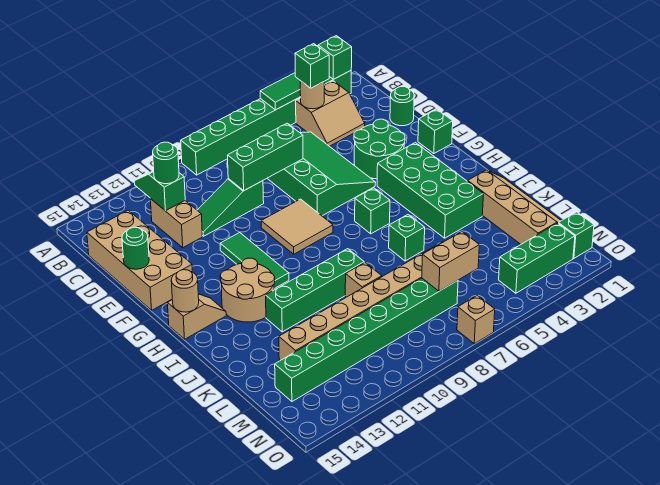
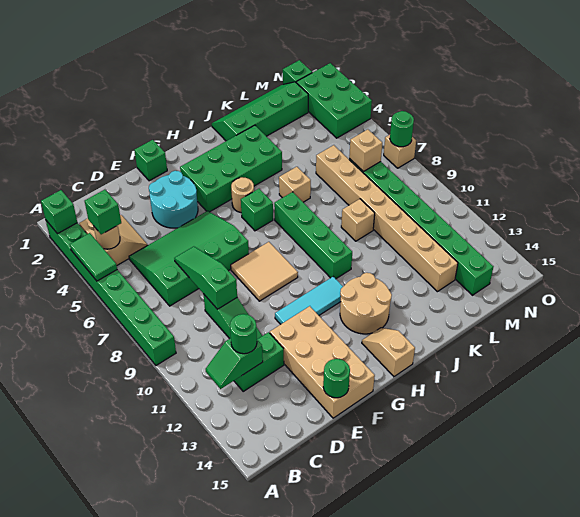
tan 1x2 brick [150,199,202,247] -> green 1x2 brick [234,332,284,391]
tan 2x4 brick [87,210,192,310] -> tan 2x4 brick turned to [270,306,375,418]
green 1x1 round brick [390,86,414,126] -> green 1x1 round brick moved to [390,111,414,147]
green 1x3 brick [228,123,303,190] -> green 1x3 slope [174,247,237,309]
green 2x2 round brick [354,119,405,179] -> cyan 2x2 round brick [149,171,198,228]
green 1x3 tile [220,233,289,289] -> cyan 1x3 tile [275,277,343,324]
tan 1x1 round brick [171,270,199,312] -> tan 1x1 round brick moved to [231,177,254,212]
tan 2x4 slope [468,170,561,244] -> green 2x4 slope [212,82,308,141]
green 1x1 brick [389,215,425,261] -> tan 1x1 brick [279,167,311,202]
green 1x4 brick [266,249,364,332] -> green 1x4 brick moved to [274,192,352,279]
tan 1x2 brick [422,232,479,291] -> tan 1x1 brick [349,129,382,172]
green 1x3 brick [499,223,575,293] -> green 2x3 brick [296,63,372,138]

